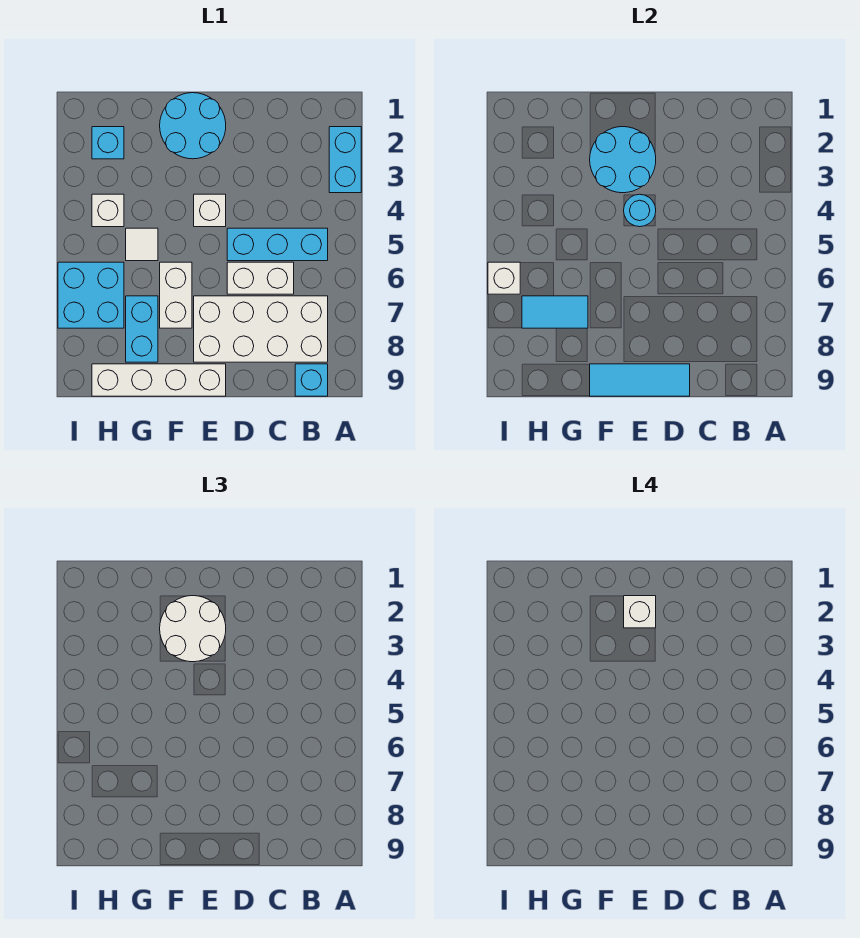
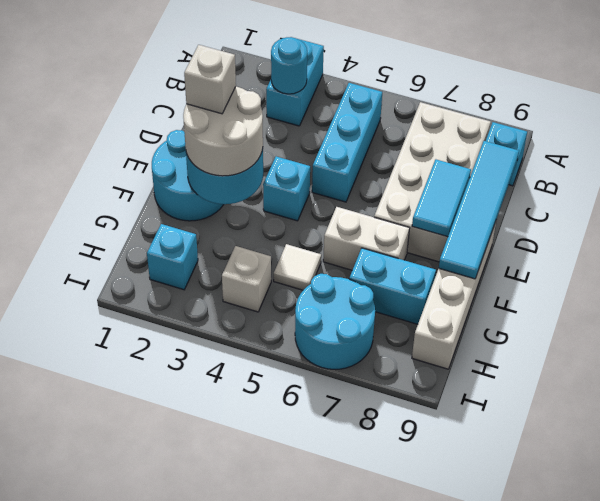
cyan 1x2 brick [329,127,361,193] -> cyan 1x2 brick turned to [266,39,324,126]
white 1x2 brick [227,262,294,294] -> none
cyan 1x3 tile [590,364,690,396] -> cyan 1x4 tile [439,141,519,279]
white 1x1 brick [194,194,226,227] -> cyan 1x1 brick [263,156,310,221]
cyan 1x1 round brick [624,194,656,227] -> cyan 1x1 round brick moved to [271,37,307,94]
cyan 1x2 tile [522,296,588,328] -> cyan 1x2 tile moved to [412,160,471,237]
cyan 2x2 brick [58,262,124,328] -> cyan 2x2 round brick [295,274,375,369]
white 1x1 brick [488,262,520,294] -> none

